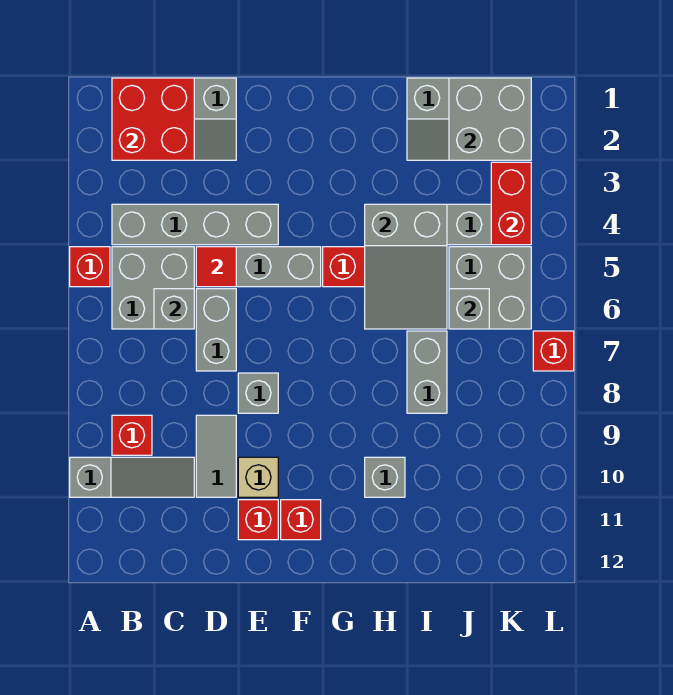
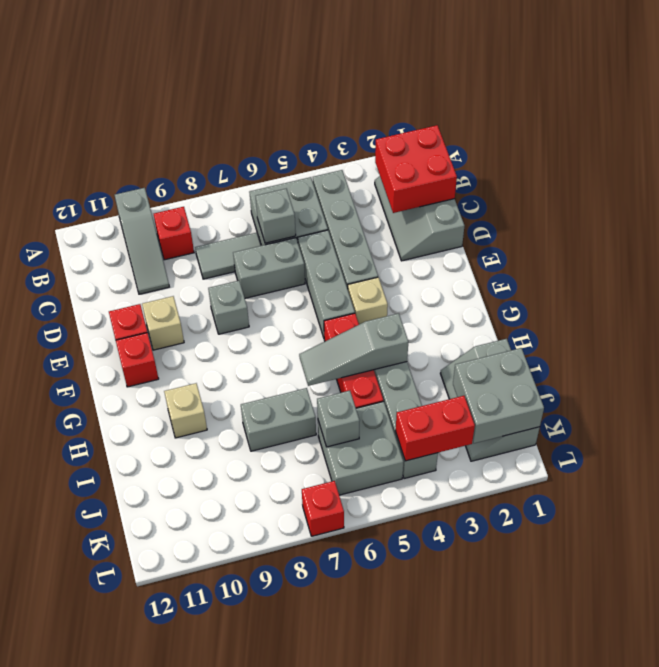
red 1x1 brick [70,247,110,287] -> none
red 1x1 tile [196,247,236,287] -> none
grey 1x2 tile [196,415,236,497] -> grey 1x2 tile moved to [195,233,261,279]
none -> tan 1x1 brick [348,277,388,324]
grey 2x3 slope [365,204,447,329] -> grey 1x3 slope [299,313,408,386]
grey 1x1 brick [365,457,405,497] -> tan 1x1 brick [164,383,207,438]

